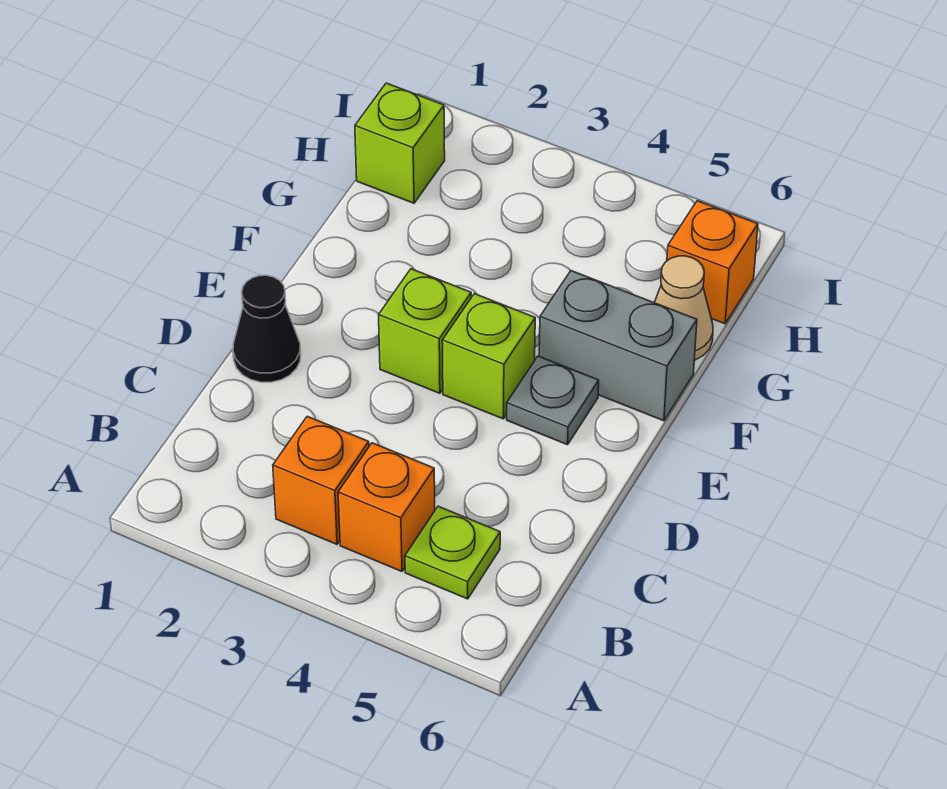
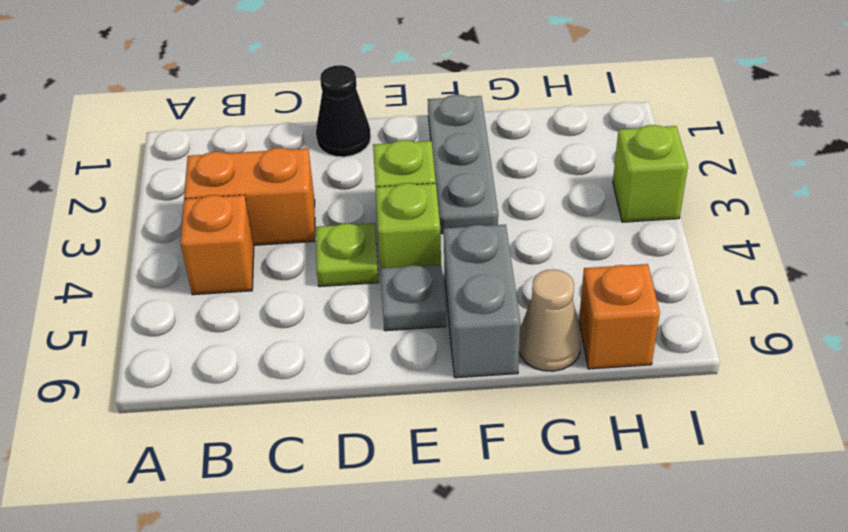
orange 1x1 brick [273,416,369,544] -> orange 1x2 brick [184,148,315,245]
lime 1x1 plate [405,506,500,599] -> lime 1x1 plate moved to [316,223,379,287]
none -> grey 1x3 plate [428,95,498,234]
lime 1x1 brick [355,83,445,203] -> lime 1x1 brick moved to [613,125,688,222]

